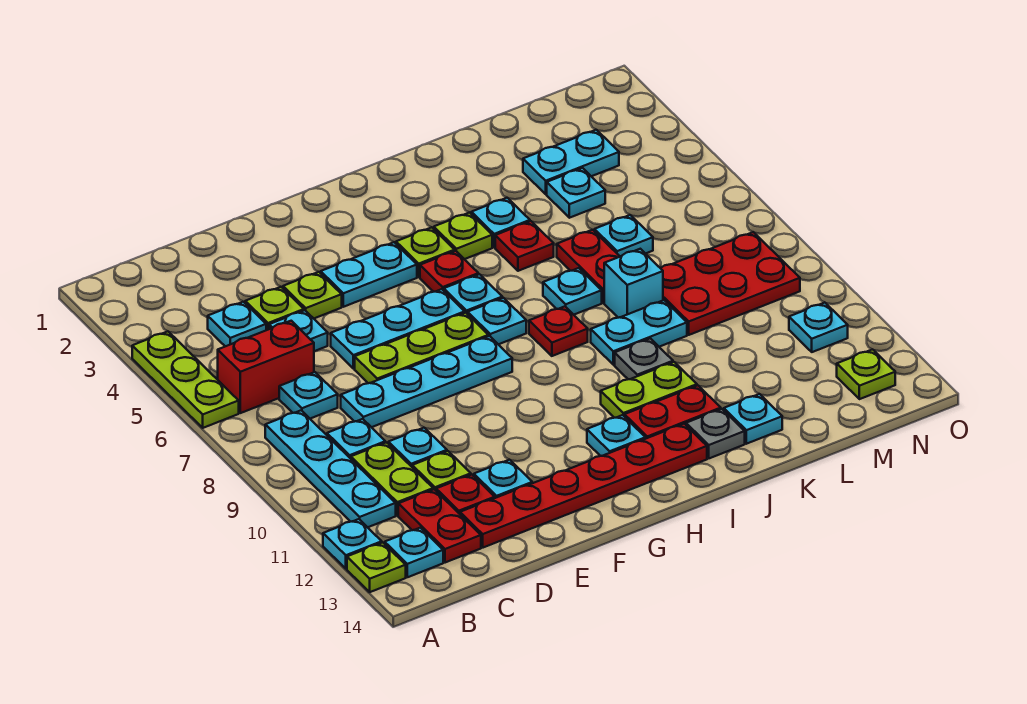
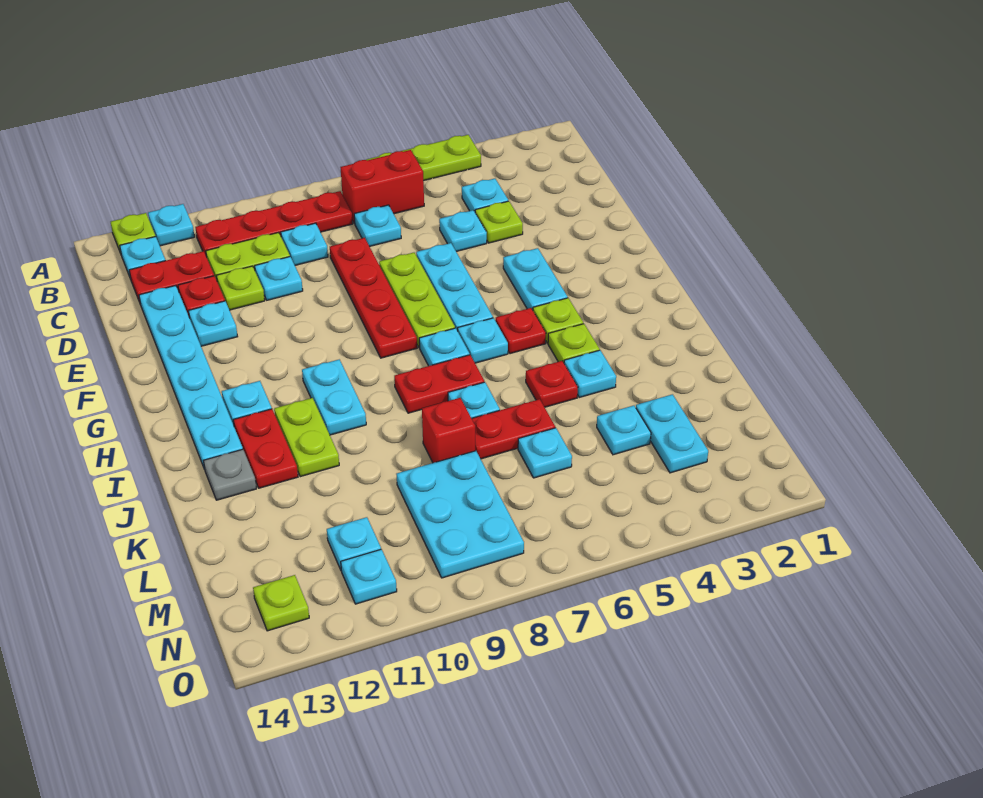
red 1x2 brick [218,321,314,413] -> red 1x2 brick turned to [341,150,424,223]
cyan 1x4 plate [265,410,396,527] -> red 1x4 plate [195,191,353,255]
cyan 1x4 plate [341,336,512,427] -> red 1x4 plate [330,238,417,358]
red 1x6 plate [460,424,707,548] -> cyan 1x6 plate [139,286,243,469]
lime 1x1 plate [283,272,342,318] -> none
red 1x1 plate [529,306,588,356] -> red 1x2 plate [394,355,484,413]
cyan 1x2 plate [591,300,687,365] -> cyan 1x2 plate moved to [302,359,366,435]
grey 1x1 plate [615,338,673,379] -> none
cyan 1x1 brick [604,249,663,318] -> red 1x1 brick [422,398,475,463]
cyan 1x1 plate [724,394,782,444] -> cyan 1x1 plate moved to [327,517,381,570]
red 2x3 plate [661,232,800,335] -> cyan 2x3 plate [396,451,524,578]

